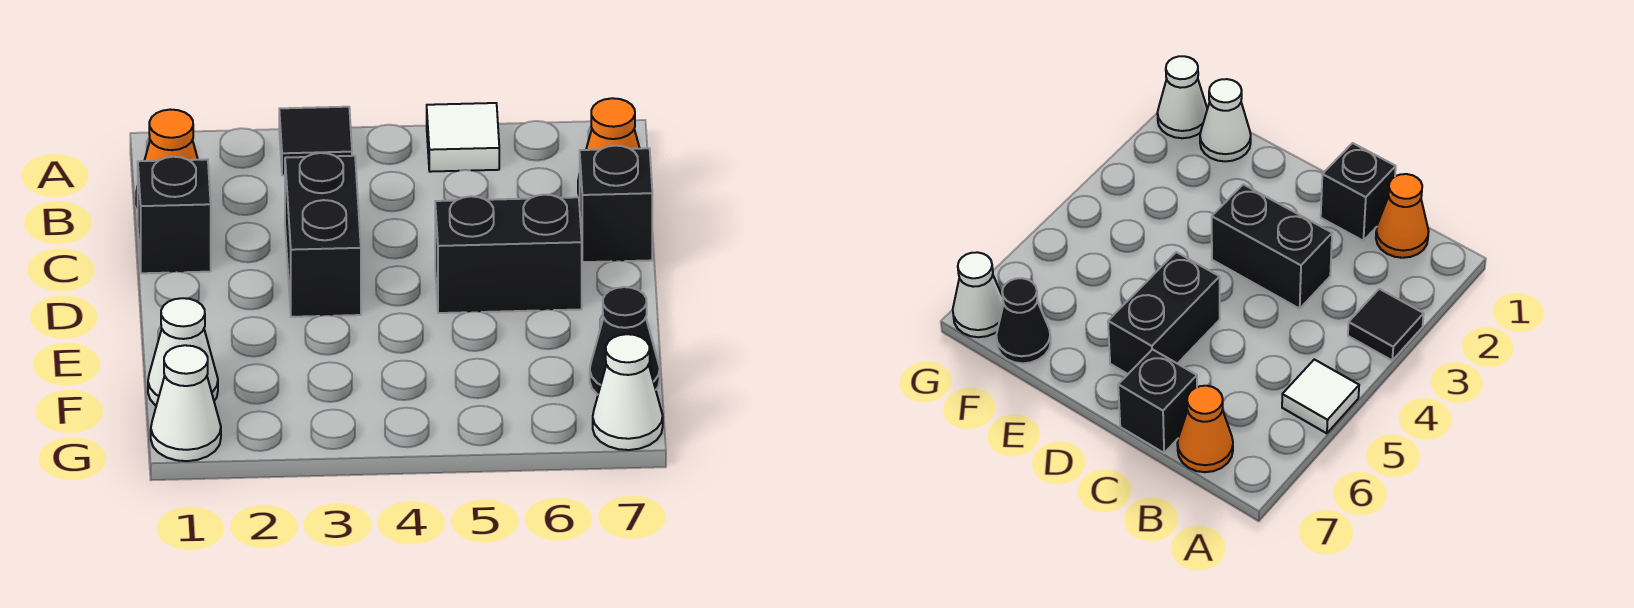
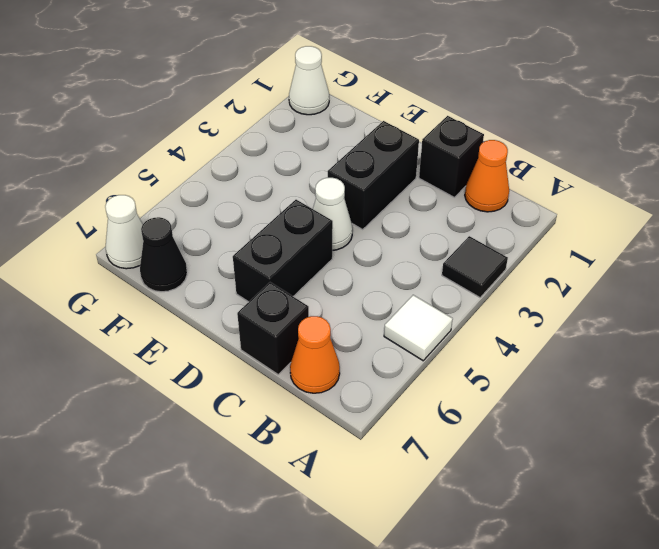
black 1x2 brick [285,153,361,317] -> black 1x2 brick turned to [328,121,419,229]
white 1x1 cone [148,298,218,406] -> white 1x1 cone moved to [313,178,353,250]

